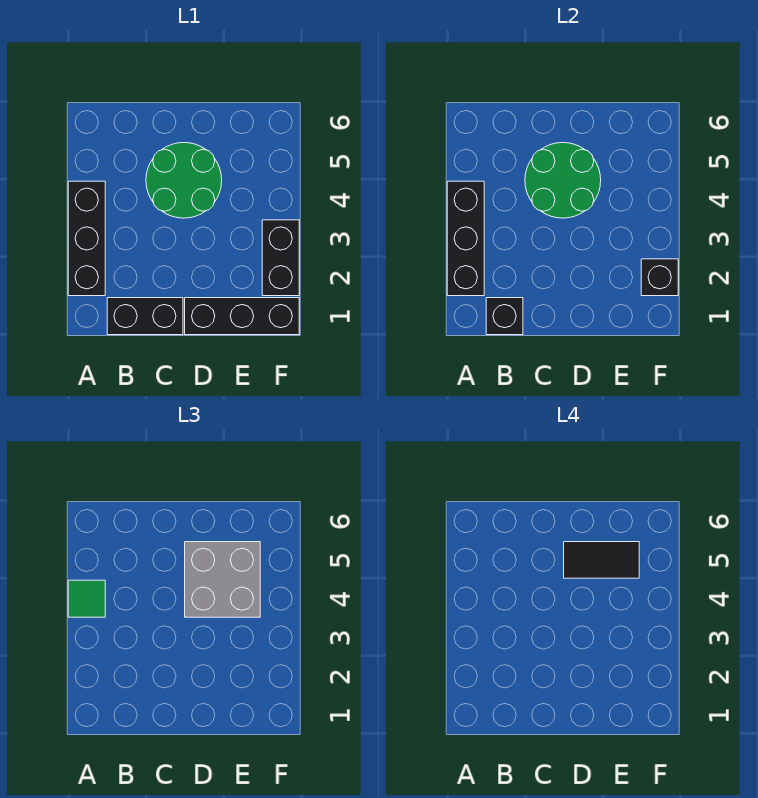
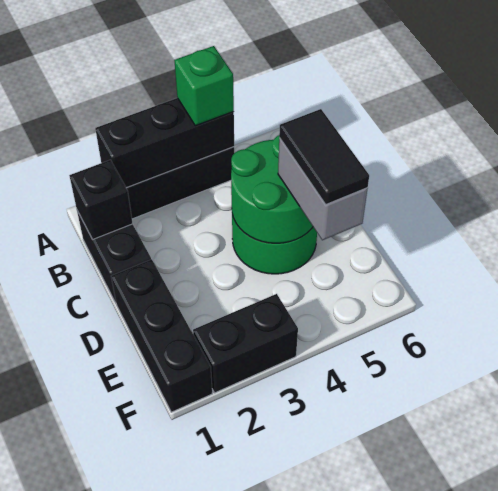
green 1x1 tile [68,580,105,617] -> green 1x1 brick [174,46,234,126]
grey 2x2 brick [185,542,260,617] -> grey 1x2 brick [278,138,368,240]
black 1x1 brick [641,259,678,296] -> none

